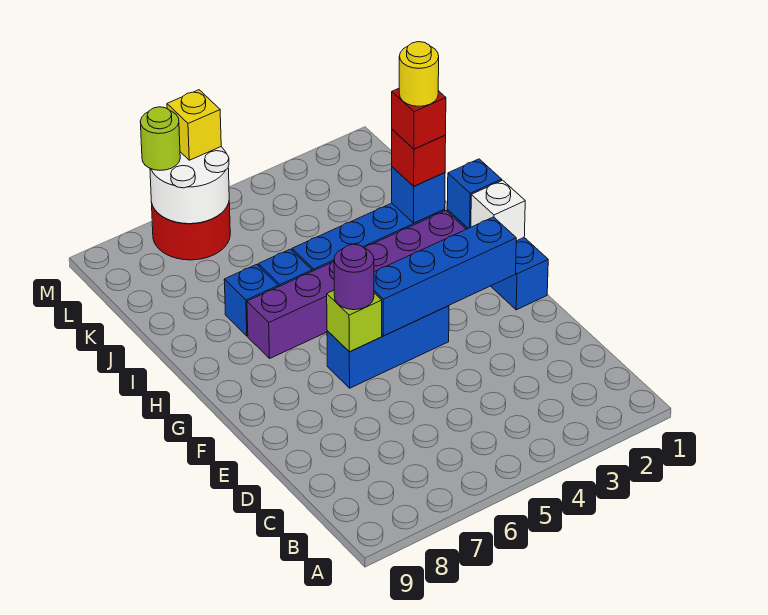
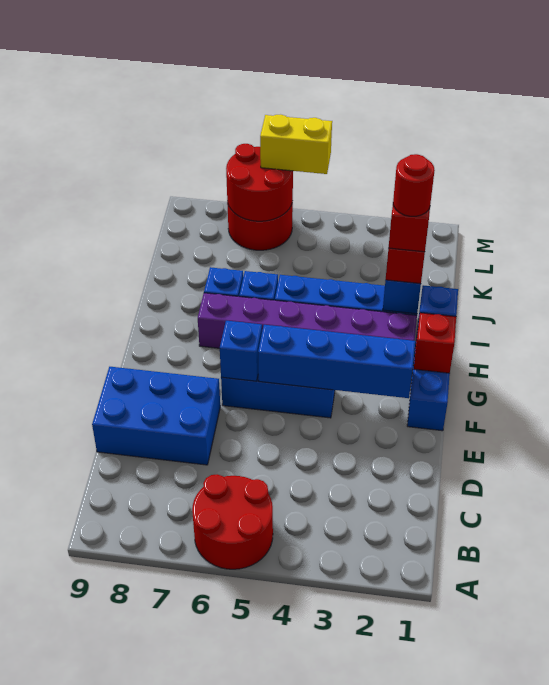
none -> red 2x2 round brick [192,474,273,569]
none -> blue 2x3 brick [92,367,220,465]
lime 1x1 brick [327,290,382,352] -> blue 1x1 brick [220,321,262,381]
purple 1x1 round brick [334,244,374,310] -> none
white 1x1 brick [471,180,525,241] -> red 1x1 brick [414,313,456,373]
yellow 1x1 round brick [399,42,439,106] -> red 1x1 round brick [393,154,435,216]
white 2x2 round brick [150,147,229,224] -> red 2x2 round brick [226,144,293,221]
yellow 1x1 brick [167,90,221,160] -> yellow 1x2 brick [260,115,332,174]
lime 1x1 round brick [140,107,180,170] -> none

